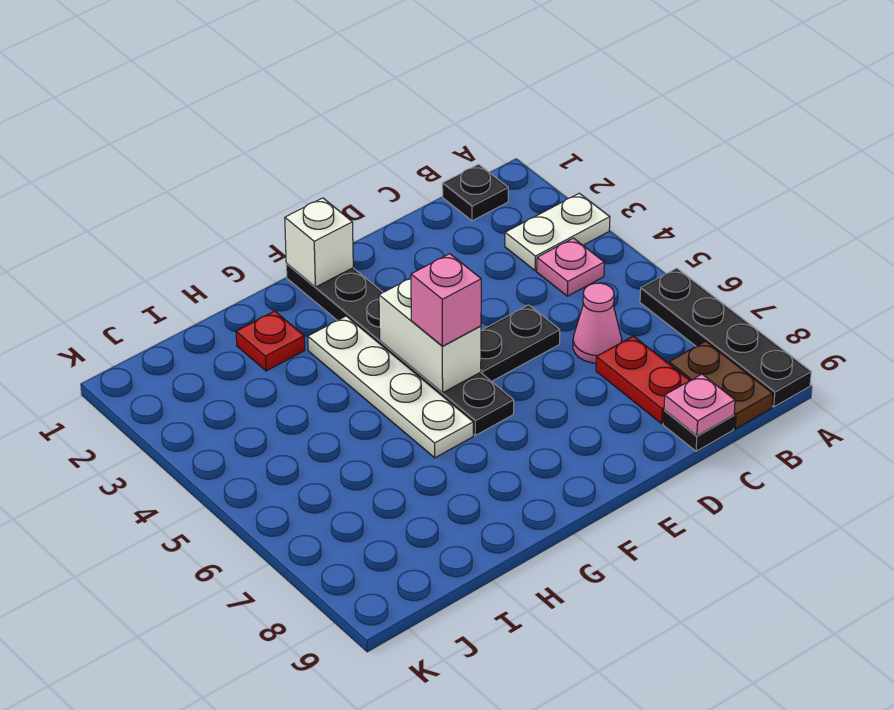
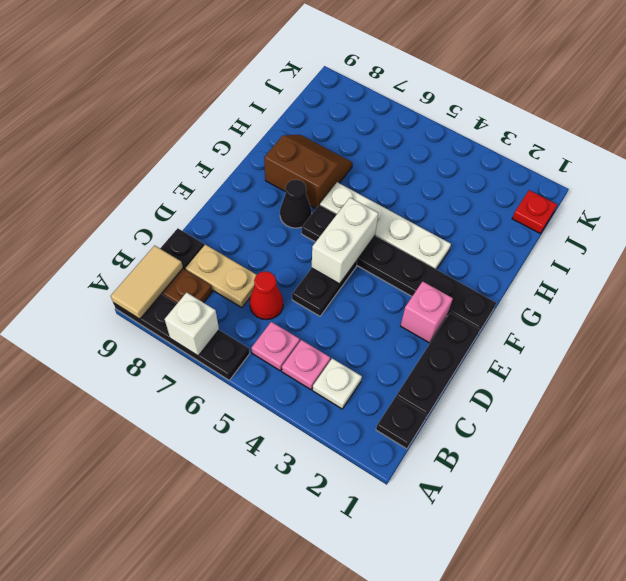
white 1x2 plate [505,193,610,271] -> white 1x1 plate [313,358,362,409]
none -> tan 1x2 tile [111,246,183,319]
none -> black 1x3 plate [396,313,480,417]
pink 1x1 cone [573,283,622,363] -> red 1x1 cone [250,271,283,320]
red 1x2 plate [596,336,690,424] -> tan 1x2 plate [185,245,256,308]
pink 1x1 plate [664,374,735,436] -> pink 1x1 plate moved to [251,322,300,371]
white 1x1 brick [285,198,353,287] -> white 1x1 brick moved to [165,292,219,356]
white 1x2 brick [379,278,481,393] -> white 1x2 brick turned to [312,198,379,284]
pink 1x1 brick [411,254,481,346] -> pink 1x1 brick moved to [401,282,453,343]
none -> black 1x1 cone [280,180,312,228]
none -> brown 2x2 slope [264,135,353,209]
red 1x1 plate [236,311,305,371] -> red 1x1 plate moved to [512,190,557,233]

